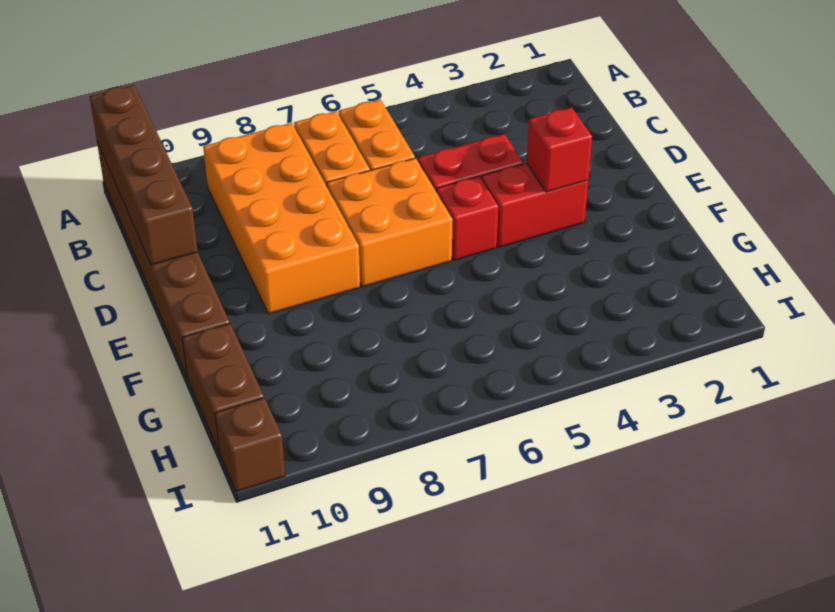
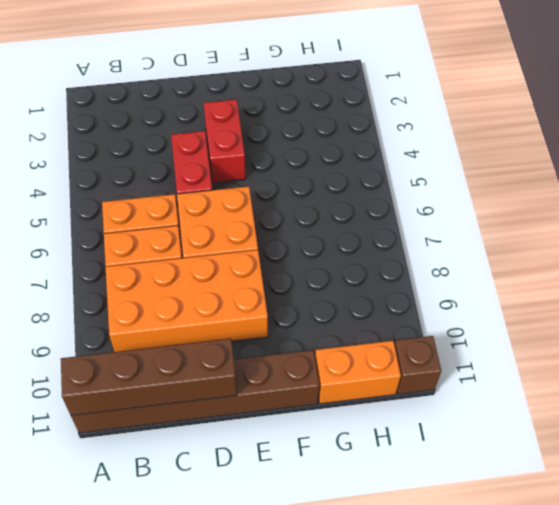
red 1x1 brick [527,107,592,192] -> none
red 1x1 brick [437,176,498,260] -> none
brown 1x2 brick [182,324,264,451] -> orange 1x2 brick [315,341,401,404]

